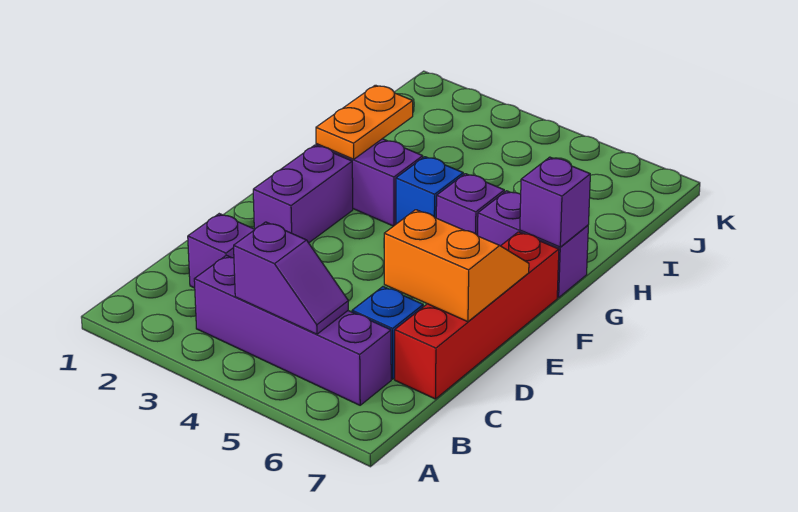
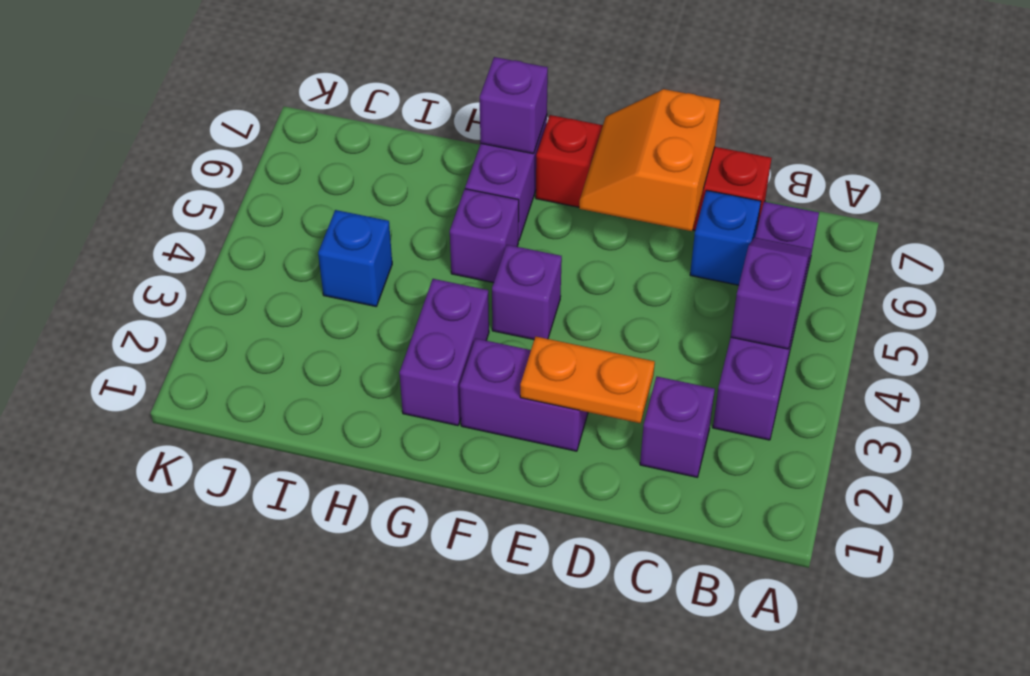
none -> purple 1x1 brick [492,245,562,340]
orange 1x2 plate [316,85,413,159] -> orange 1x2 plate moved to [520,336,655,423]
blue 1x1 brick [396,157,463,224] -> blue 1x1 brick moved to [318,210,392,306]

